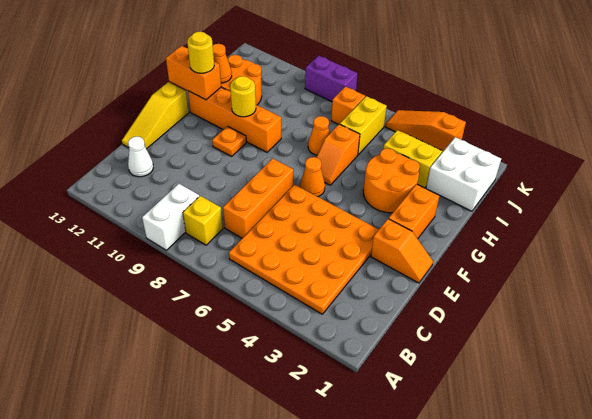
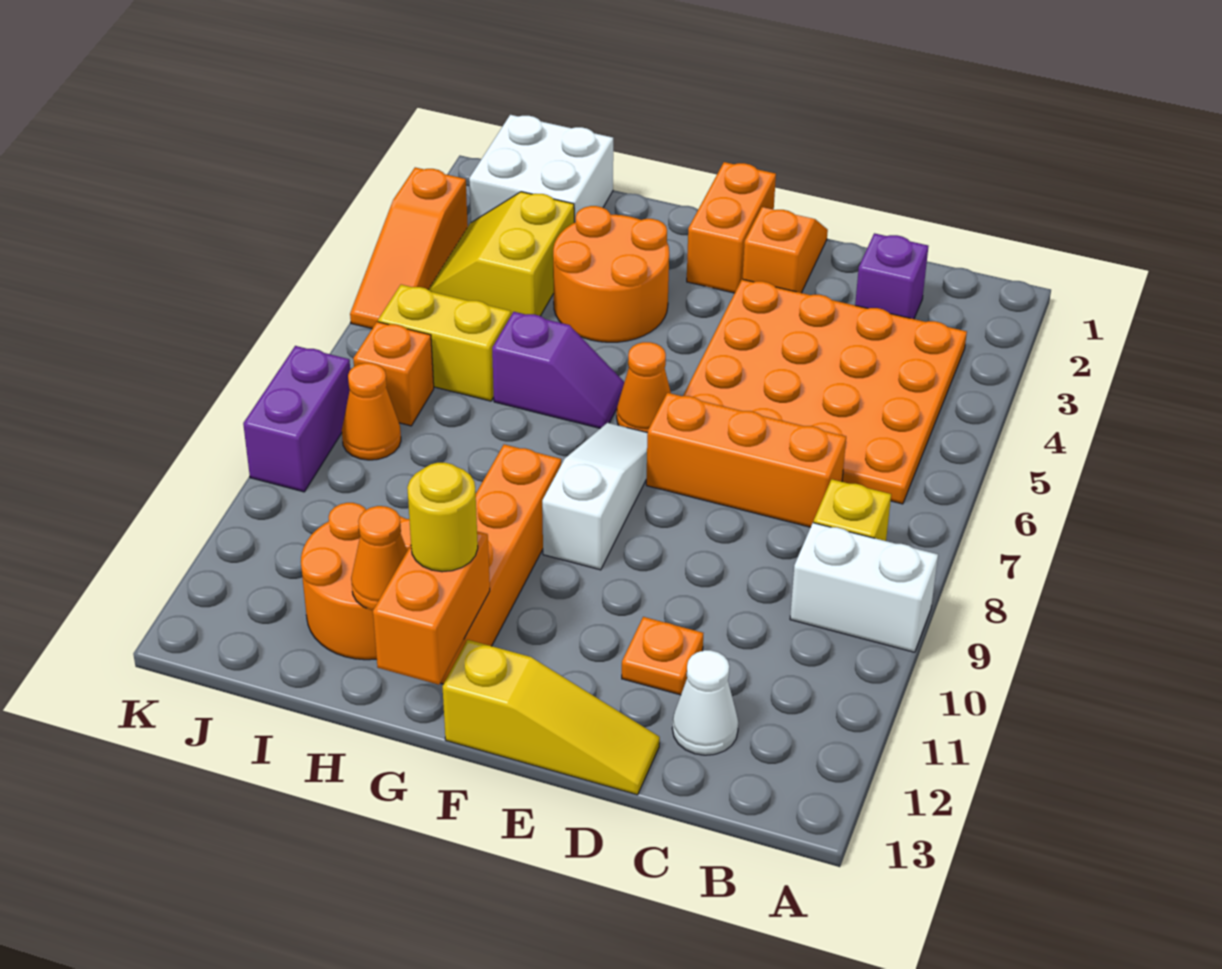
none -> purple 1x1 brick [855,233,928,319]
orange 1x2 brick [389,184,439,239] -> orange 1x2 brick turned to [687,162,776,293]
none -> white 1x3 slope [542,423,648,570]
orange 1x1 plate [212,126,246,156] -> orange 1x1 plate moved to [622,617,703,695]
orange 1x2 slope [316,124,360,185] -> purple 1x2 slope [492,312,624,428]
yellow 1x1 round brick [230,76,256,117] -> none
orange 1x1 cone [308,116,330,155] -> orange 1x1 cone moved to [342,363,401,460]

